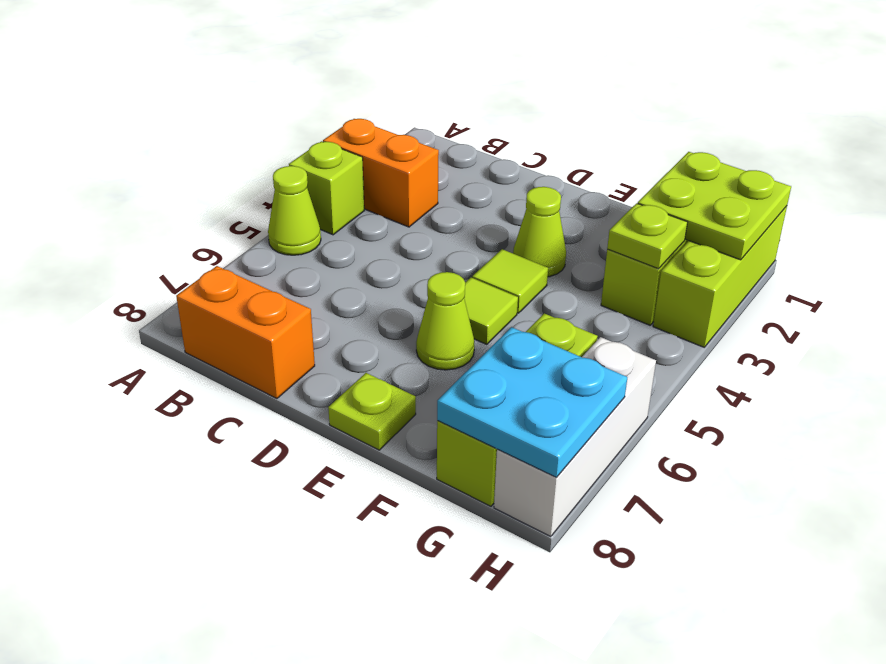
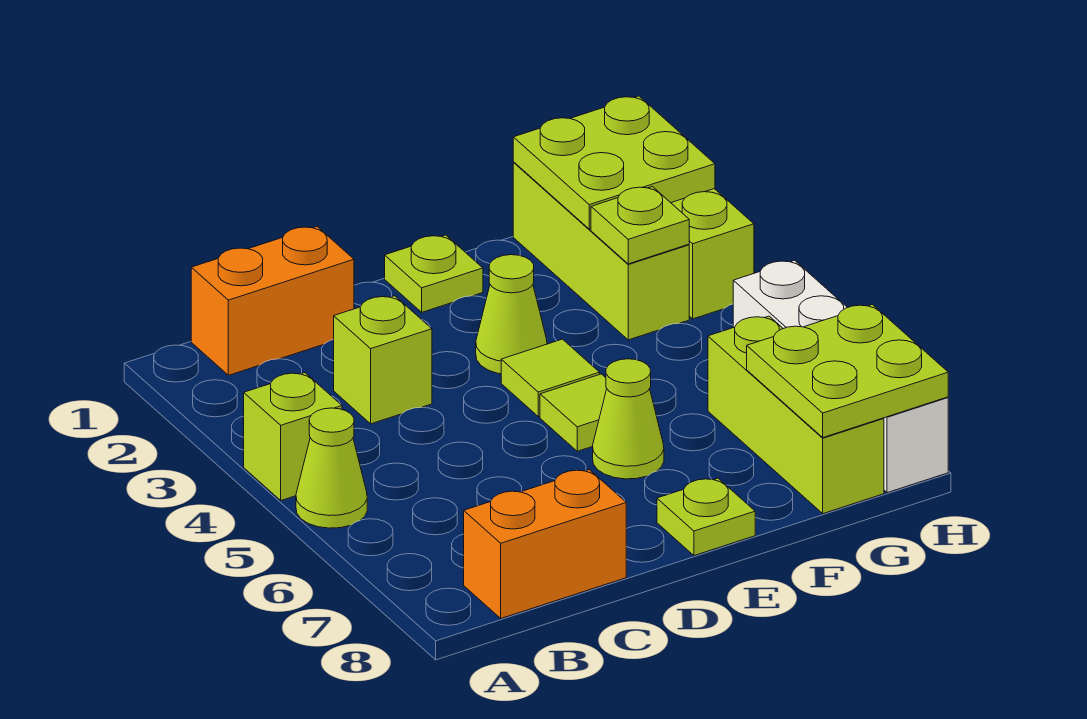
orange 1x2 brick [323,119,439,227] -> orange 1x2 brick moved to [191,226,354,375]
none -> lime 1x1 brick [334,296,432,424]
none -> lime 1x1 plate [385,235,483,312]
cyan 2x2 plate [437,327,627,477] -> lime 2x2 plate [747,304,948,437]
white 1x3 brick [494,337,656,537] -> white 1x4 brick [733,260,948,493]

